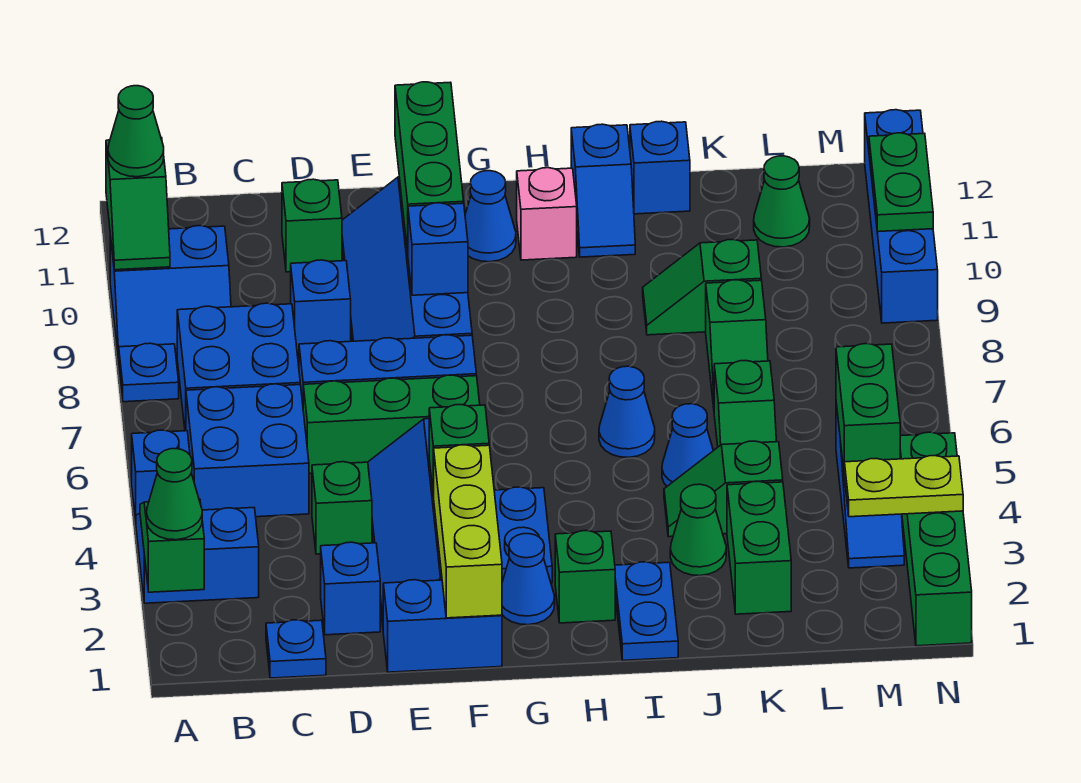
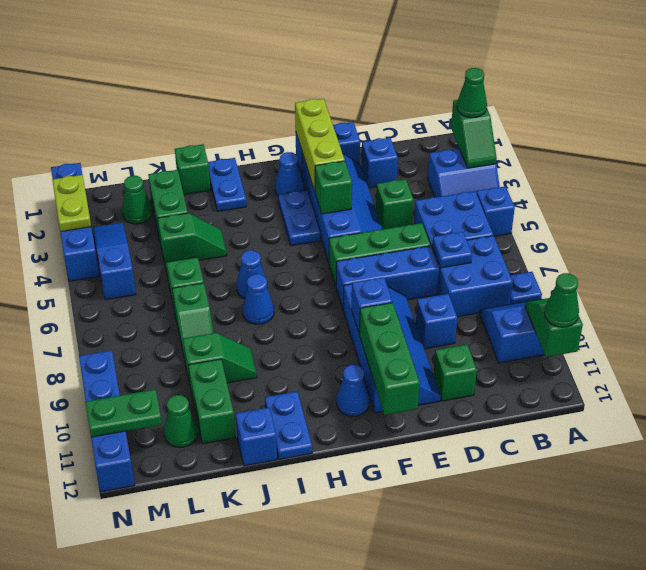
blue 1x1 plate [266,620,326,678] -> blue 1x1 plate moved to [432,232,472,268]
green 1x1 brick [555,531,615,623] -> green 1x1 brick moved to [175,144,211,195]
pink 1x1 brick [517,168,577,260] -> none
blue 1x2 slope [571,124,635,257] -> blue 1x2 plate [265,392,312,460]
green 1x1 cone [670,484,726,576] -> green 1x1 cone moved to [122,176,152,224]
blue 1x1 cone [662,404,713,486] -> blue 1x1 cone moved to [243,274,274,324]
green 1x2 slope [706,280,768,407] -> green 1x2 slope turned to [172,283,214,359]
lime 1x2 plate [845,456,963,517] -> lime 1x2 plate turned to [52,175,91,232]
green 1x2 brick [836,344,900,476] -> green 1x2 brick moved to [188,359,235,444]
green 1x4 brick [900,432,972,646] -> blue 1x4 brick [51,163,99,281]
green 1x2 plate [869,133,933,232] -> green 1x2 plate turned to [85,389,162,437]

